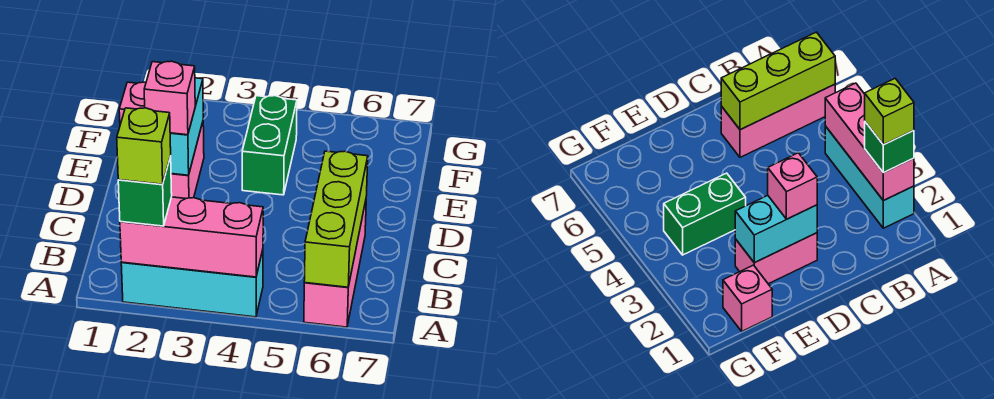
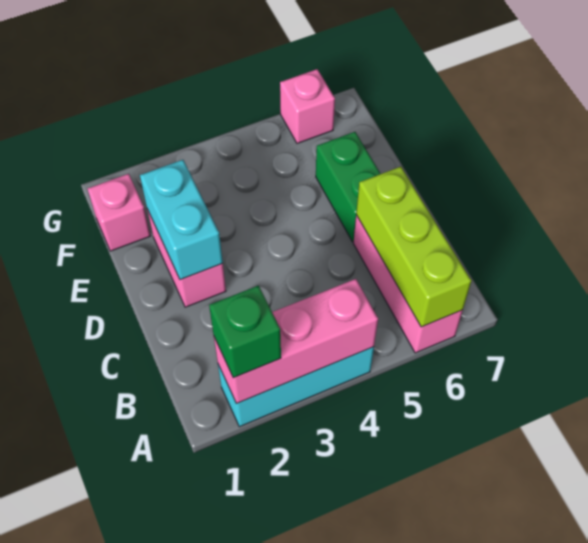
lime 1x1 brick [117,108,171,184] -> none
pink 1x1 brick [144,61,195,135] -> pink 1x1 brick moved to [280,69,335,143]
green 1x2 brick [242,96,297,195] -> green 1x2 brick moved to [316,132,381,242]

